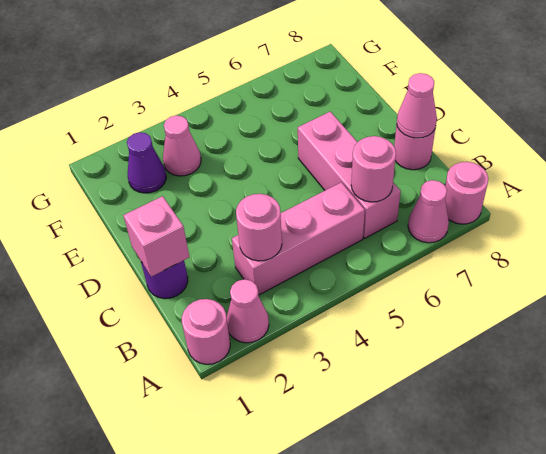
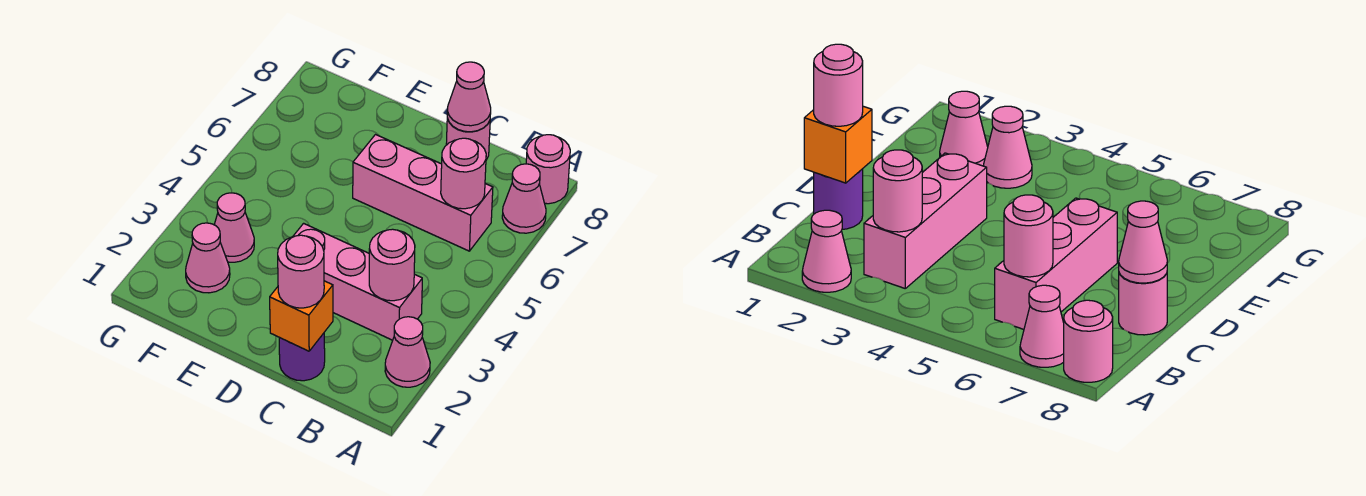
pink 1x1 round brick [182,299,230,364] -> pink 1x1 round brick moved to [278,235,324,308]
pink 1x3 brick [232,182,365,295] -> pink 1x3 brick turned to [293,223,422,340]
pink 1x1 brick [123,196,189,277] -> orange 1x1 brick [270,281,333,351]
purple 1x1 cone [127,132,166,193] -> pink 1x1 cone [186,223,230,293]

